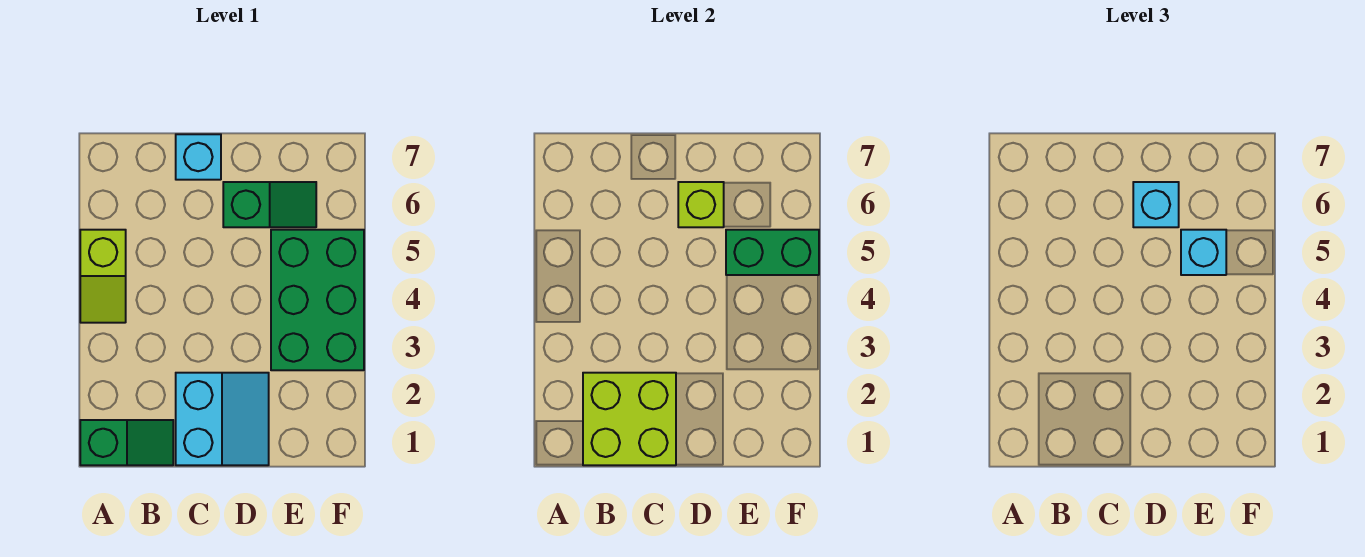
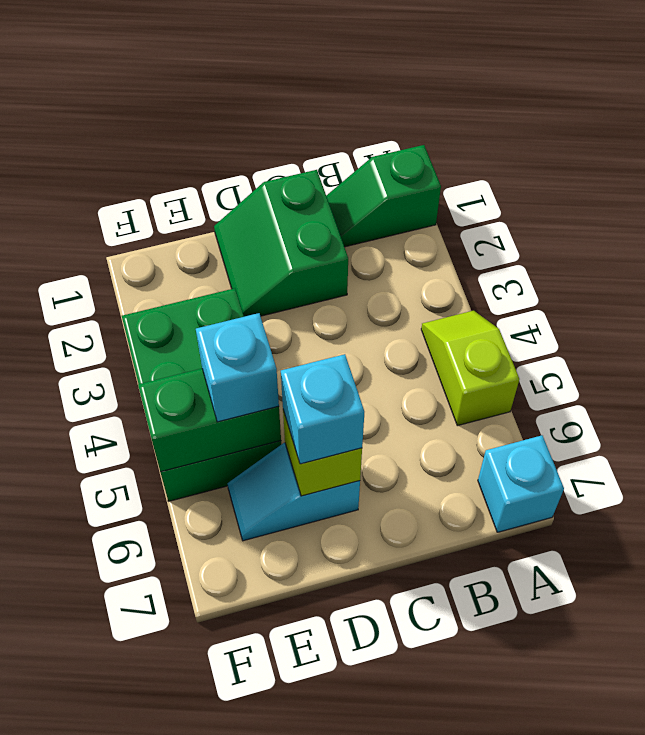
lime 2x2 brick [583,373,676,465] -> none
cyan 2x2 slope [176,373,269,465] -> green 2x2 slope [214,170,348,317]
cyan 1x1 brick [176,134,221,180] -> cyan 1x1 brick moved to [478,435,564,532]
green 1x2 slope [223,182,316,227] -> cyan 1x2 slope [227,443,360,541]

